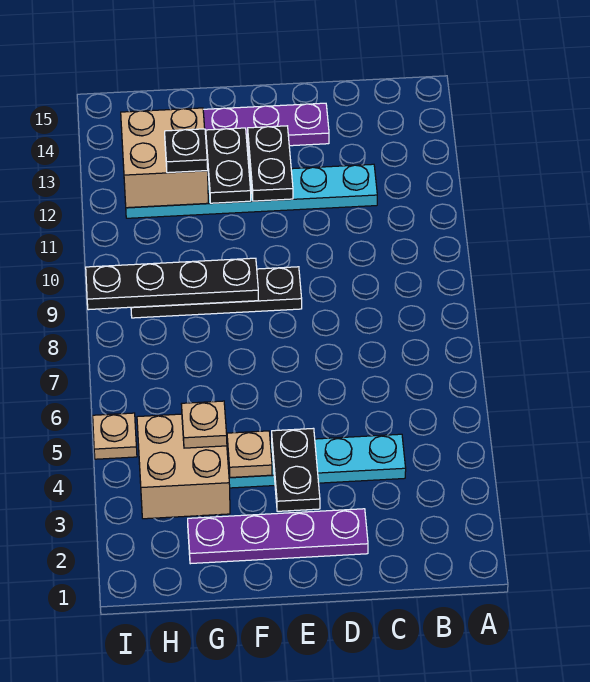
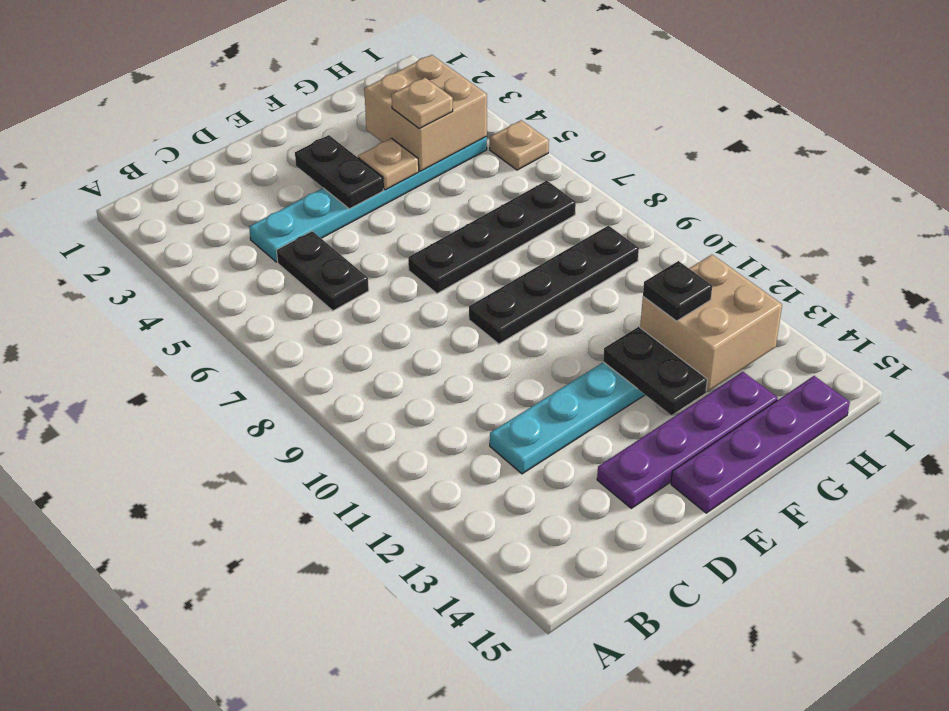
purple 1x4 plate [188,509,368,564] -> purple 1x4 plate moved to [671,376,850,513]
black 1x2 plate [248,126,293,201] -> black 1x2 plate moved to [276,231,369,311]
black 1x4 plate [86,258,258,310] -> black 1x4 plate moved to [408,181,576,293]

